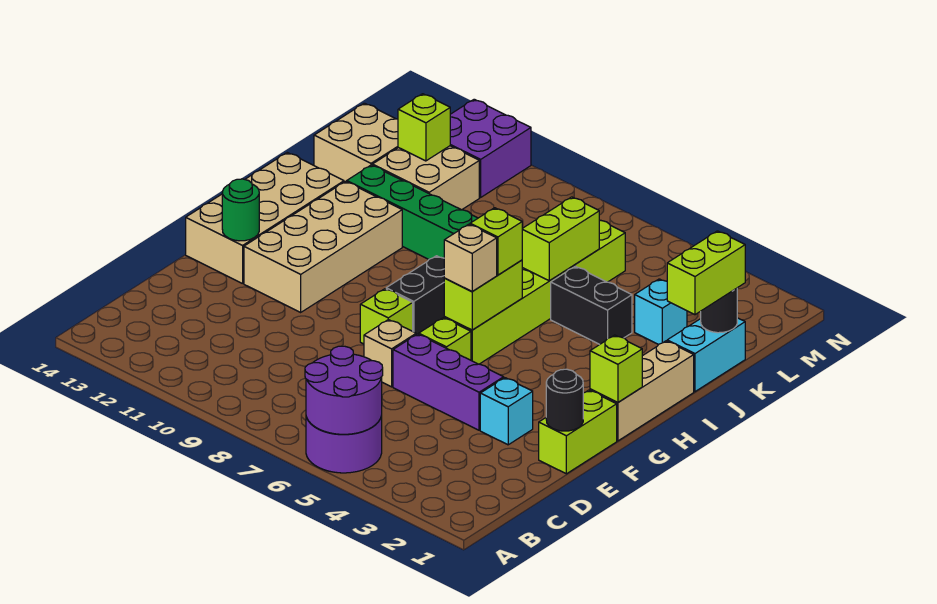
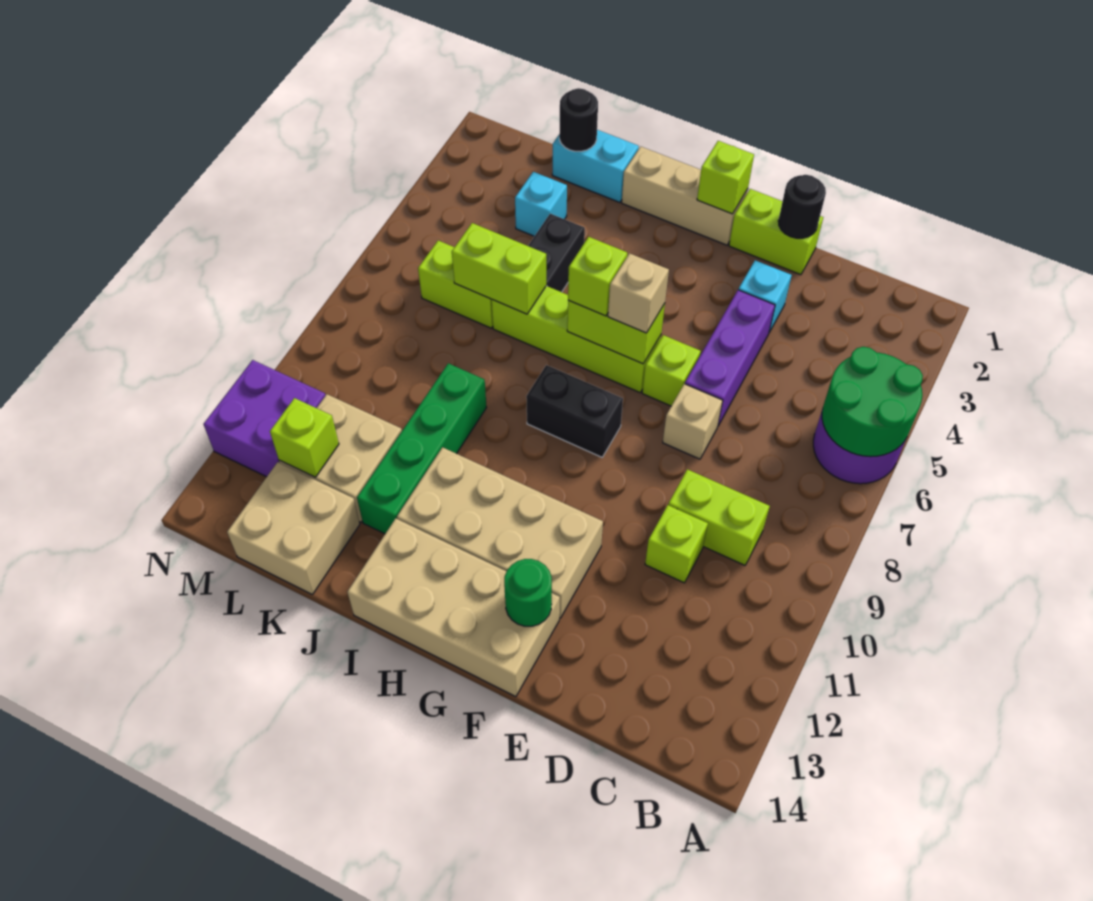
purple 2x2 round brick [305,346,383,434] -> green 2x2 round brick [822,347,923,457]
lime 1x1 brick [360,289,413,344] -> lime 1x1 brick moved to [645,505,708,583]
lime 1x2 brick [667,231,745,315] -> lime 1x2 brick moved to [668,469,770,565]

